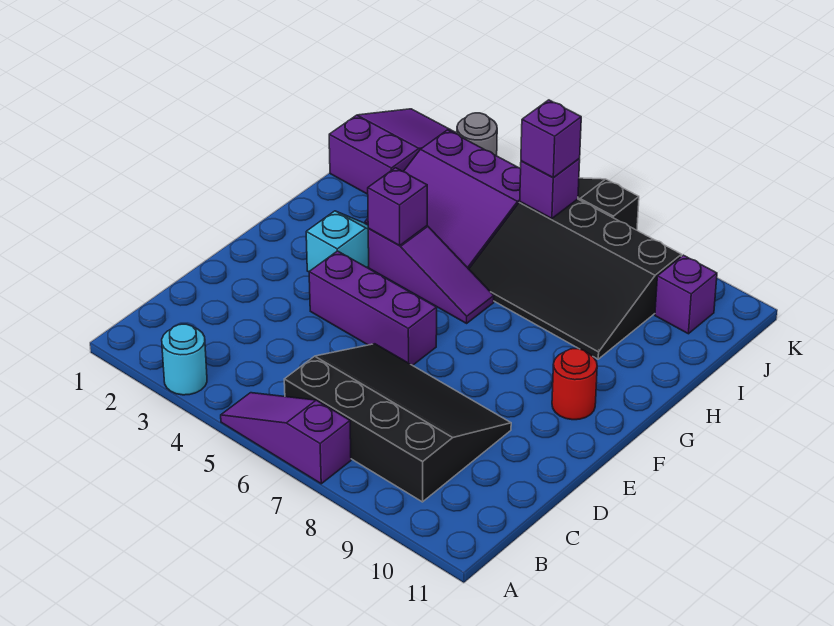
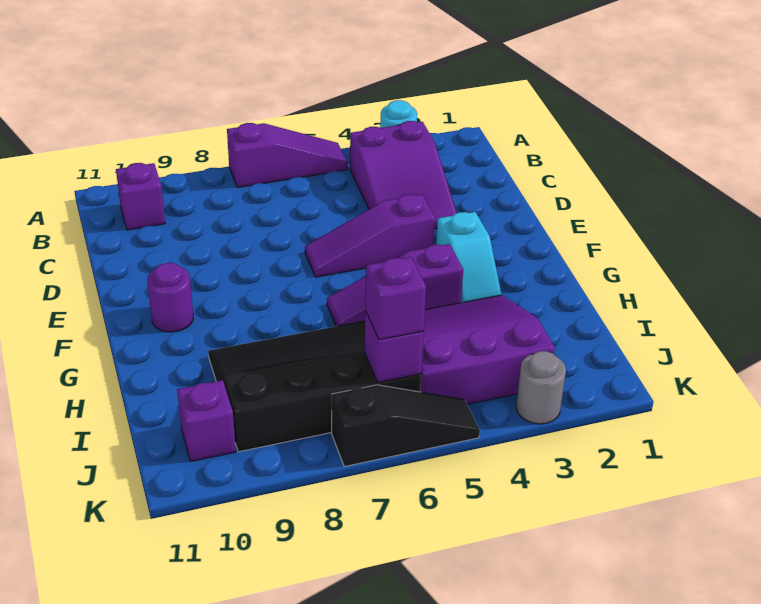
black 3x4 slope [284,344,511,502] -> none
purple 1x3 brick [309,251,437,365] -> purple 1x3 slope [305,194,435,277]
red 1x1 round brick [552,349,597,420] -> purple 1x1 round brick [147,263,193,332]
purple 1x1 brick [368,168,427,246] -> purple 1x1 brick moved to [116,163,165,230]
purple 2x3 slope [329,109,457,194] -> purple 2x3 slope moved to [350,121,457,229]

